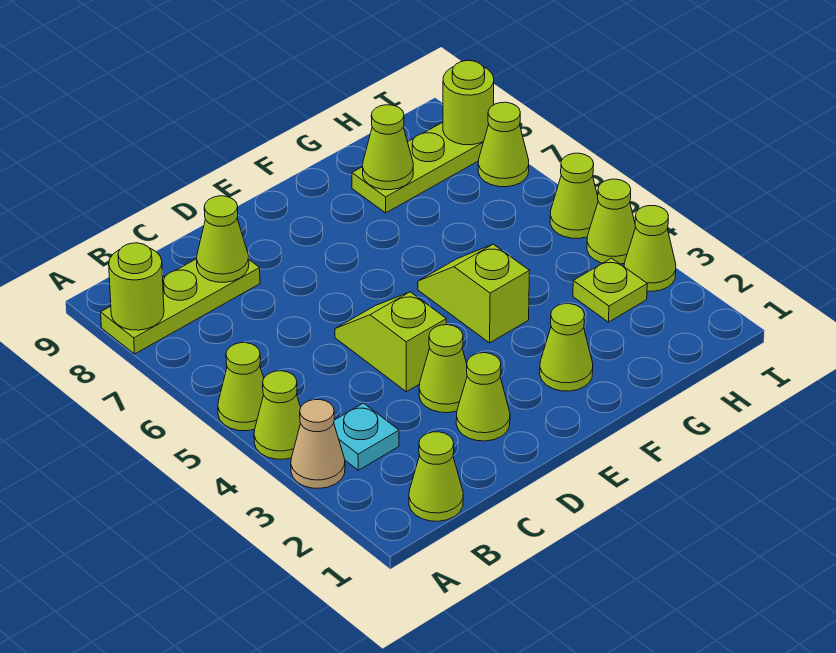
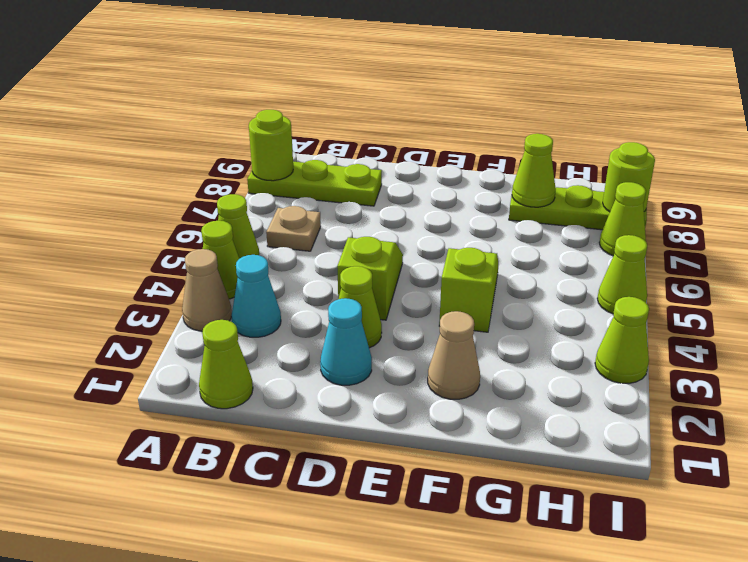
cyan 1x1 plate [334,403,399,470] -> cyan 1x1 cone [231,255,281,337]
none -> tan 1x1 plate [266,206,321,251]
lime 1x1 cone [197,196,249,282] -> none
lime 1x1 cone [456,353,510,441] -> cyan 1x1 cone [320,298,372,385]
lime 1x1 cone [540,304,593,391] -> tan 1x1 cone [428,311,480,399]
lime 1x1 plate [573,258,647,322] -> none
lime 1x1 cone [587,179,636,264] -> none

